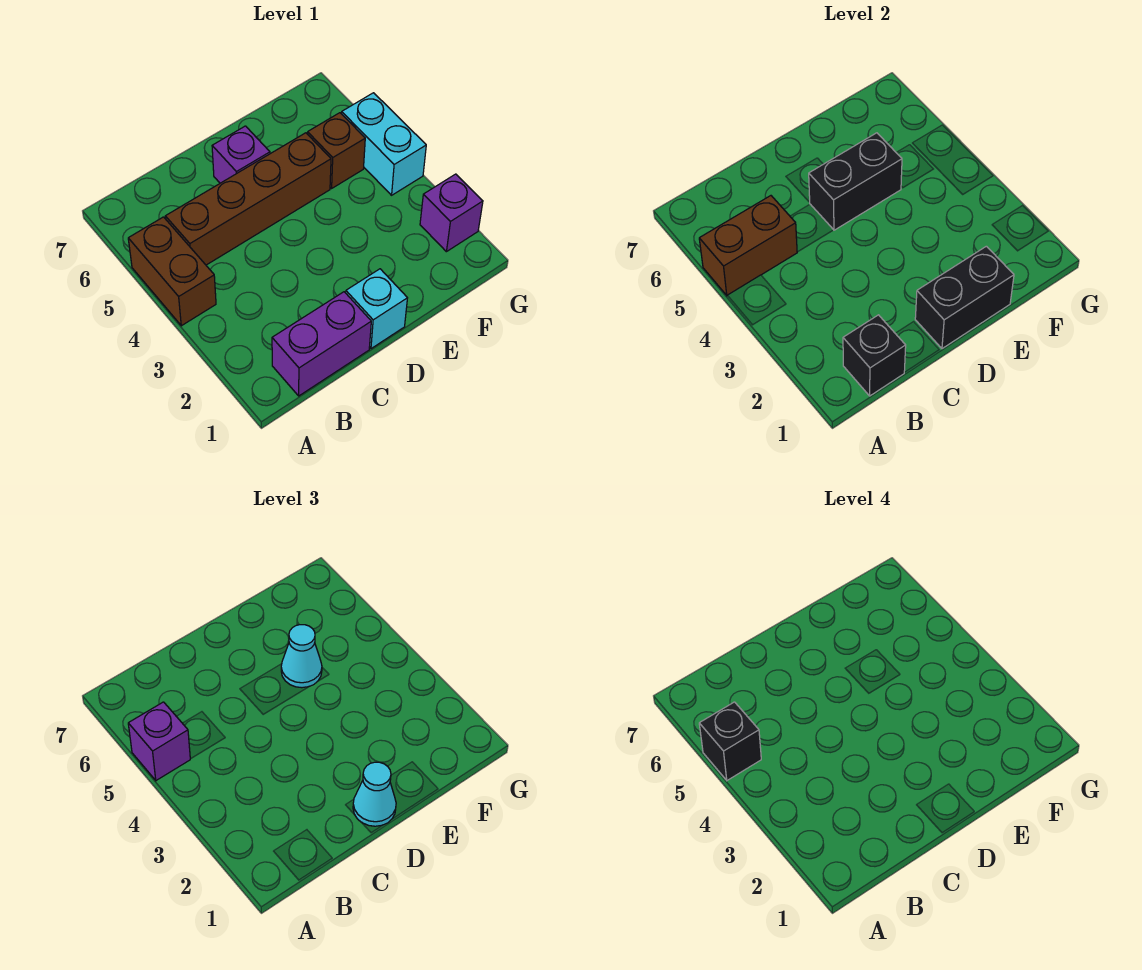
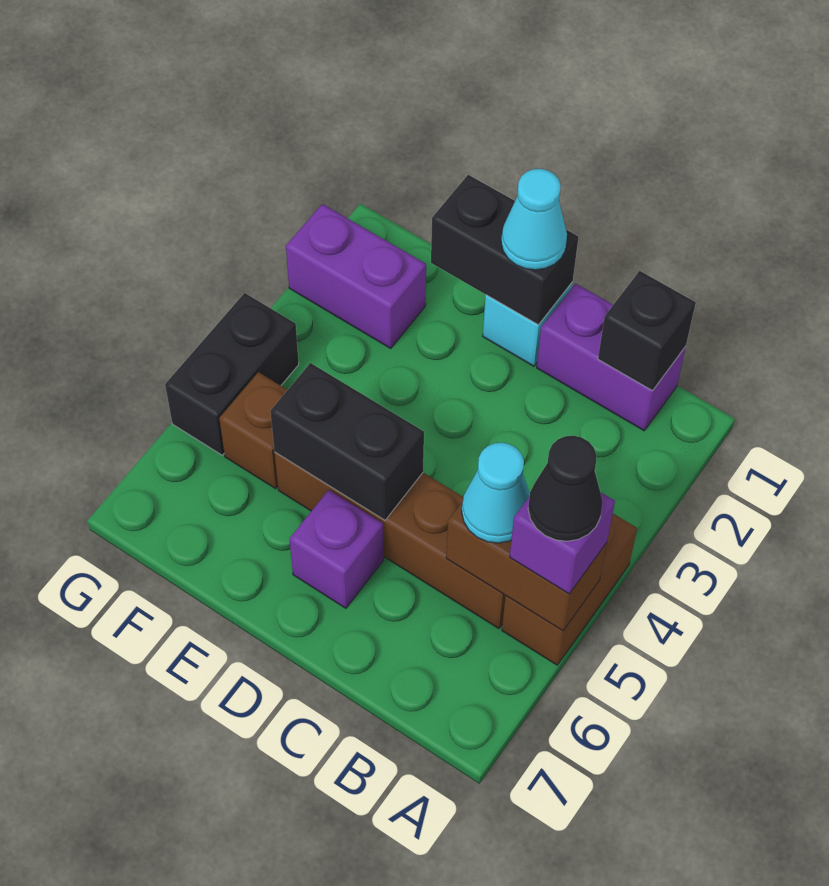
black 1x1 brick [699,702,761,780] -> black 1x1 cone [528,436,603,541]
cyan 1x1 cone [281,625,322,688] -> cyan 1x1 cone moved to [462,443,530,543]
purple 1x1 brick [420,174,483,252] -> purple 1x2 brick [286,204,426,348]
cyan 1x2 brick [342,93,426,195] -> black 1x2 brick [165,293,299,455]

